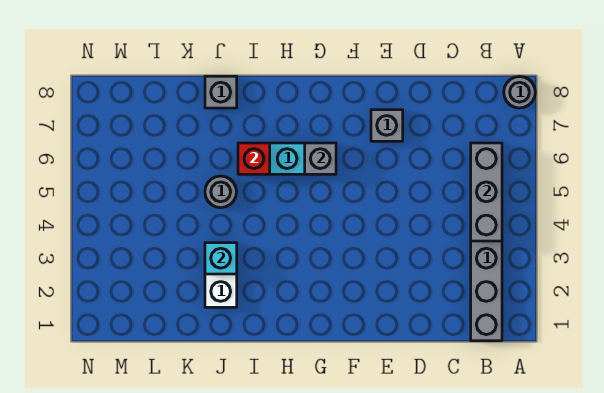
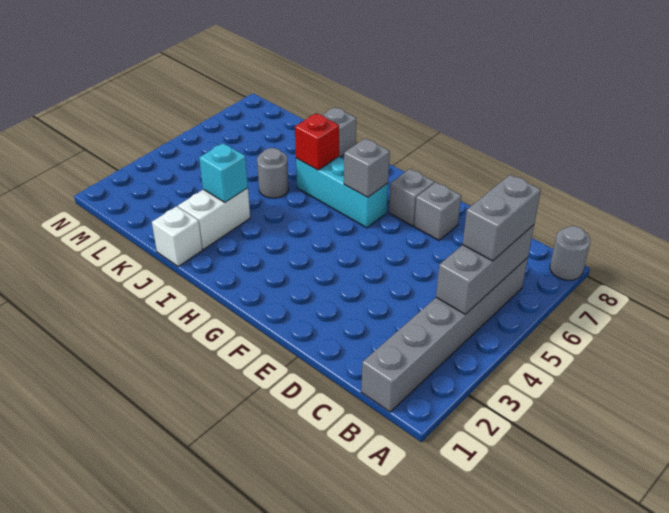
none -> grey 1x2 brick [463,175,541,261]
none -> grey 1x1 brick [389,169,434,226]
none -> white 1x1 brick [152,206,202,267]

